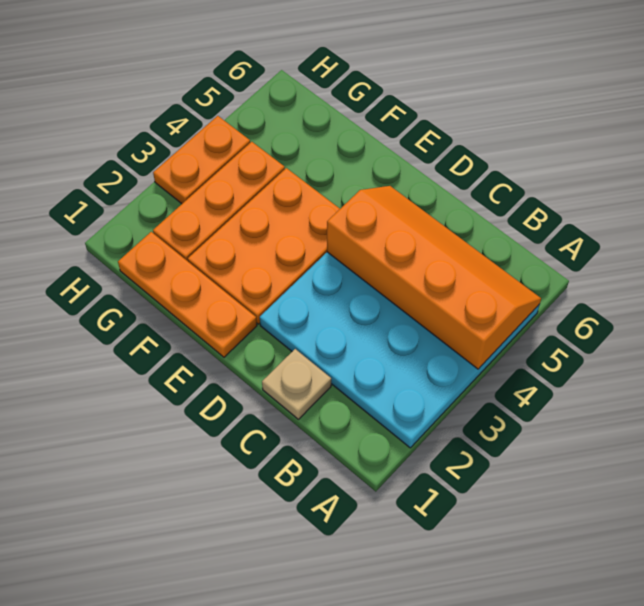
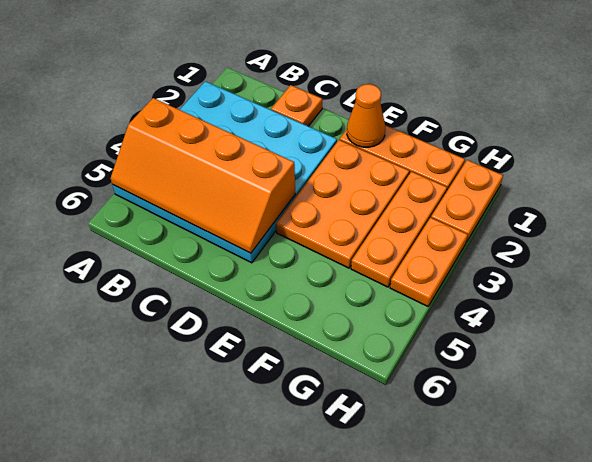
tan 1x1 plate [262,349,331,419] -> orange 1x1 plate [271,85,322,126]
none -> orange 1x1 cone [347,84,385,147]
none -> orange 1x2 plate [431,160,503,242]

